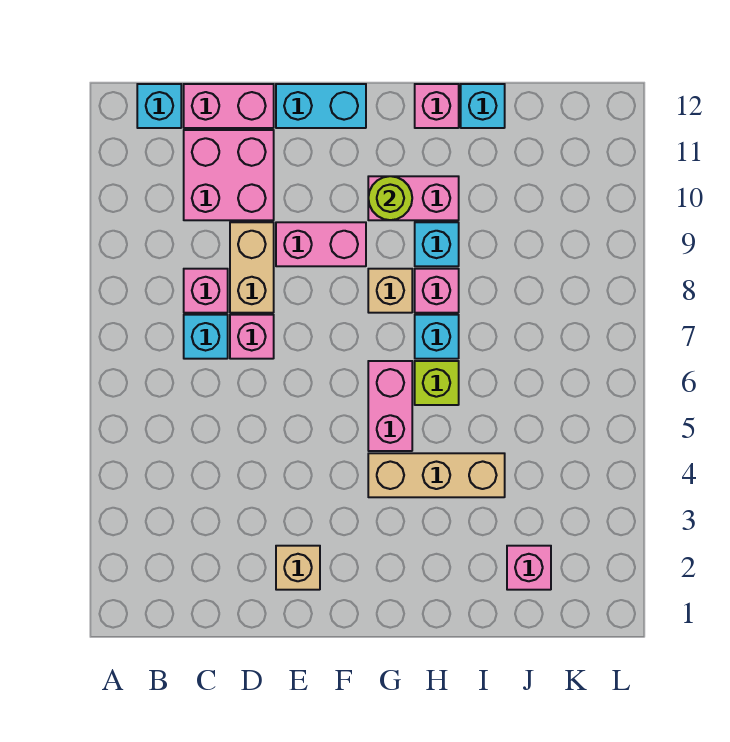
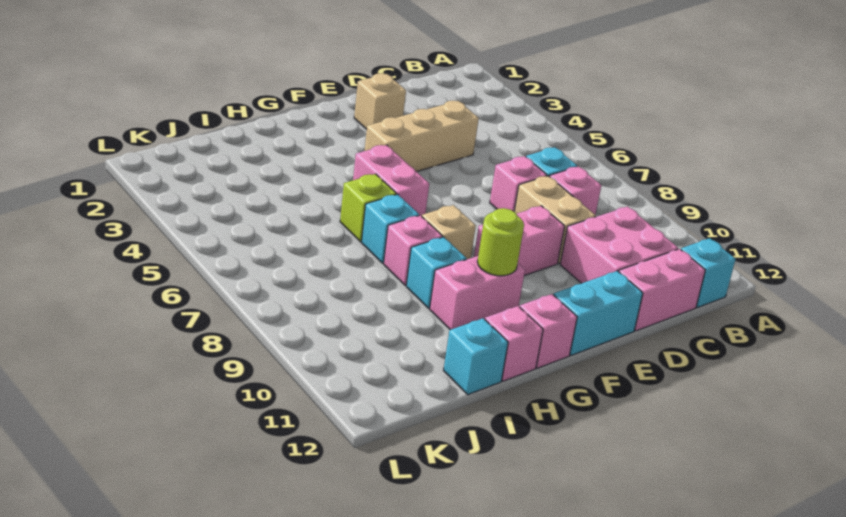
tan 1x3 brick [368,453,505,497] -> tan 1x3 brick moved to [365,101,479,172]
pink 1x1 brick [507,546,551,590] -> pink 1x1 brick moved to [520,294,577,368]

